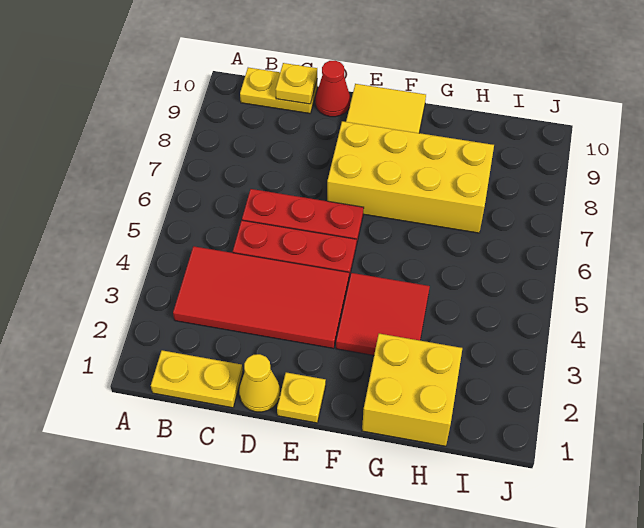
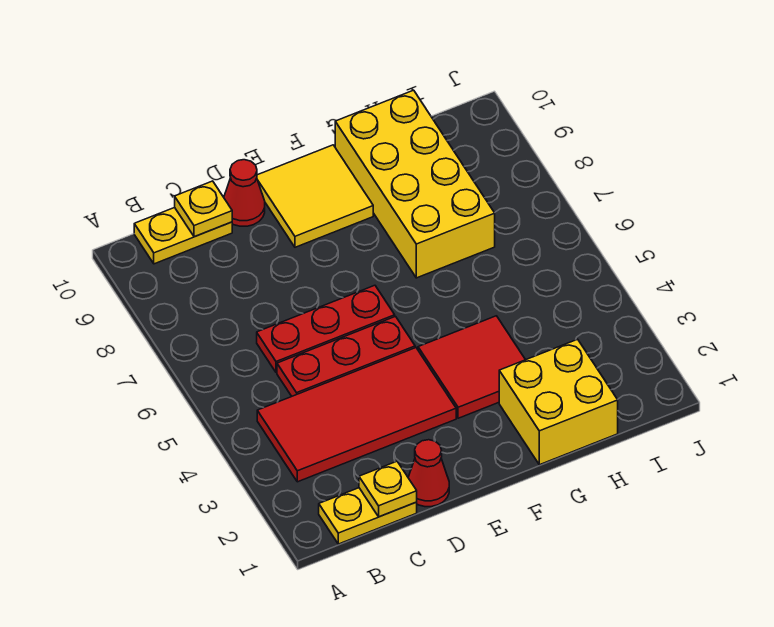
yellow 1x1 cone [239,354,280,412] -> red 1x1 cone [408,440,449,507]
yellow 1x1 plate [277,372,326,423] -> yellow 1x1 plate moved to [359,461,417,517]
yellow 2x4 brick [327,121,494,233] -> yellow 2x4 brick turned to [335,90,495,278]

